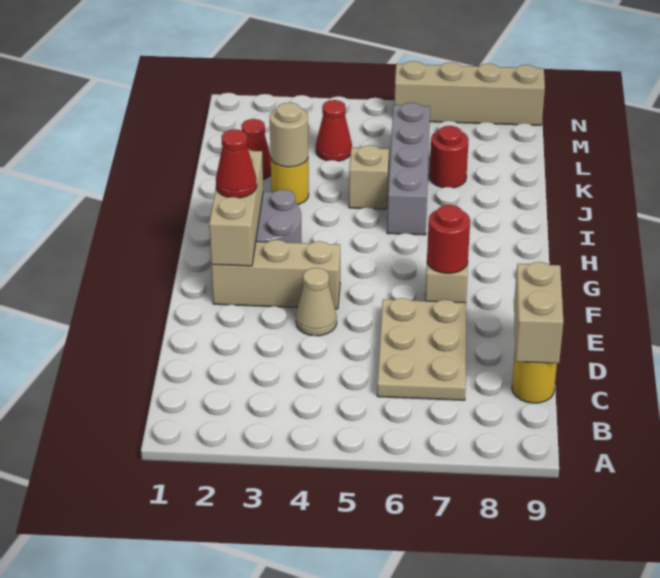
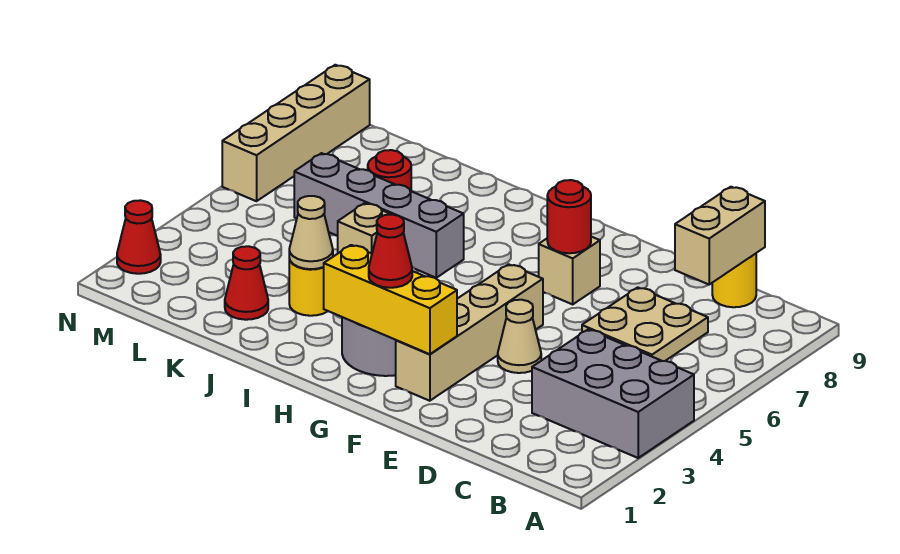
none -> grey 2x3 brick [532,330,694,458]
tan 2x3 plate [377,298,466,400] -> tan 2x2 plate [582,287,708,361]
tan 1x2 brick [514,262,563,363] -> tan 1x2 brick turned to [675,187,765,285]
tan 1x3 brick [211,240,340,309] -> tan 1x4 brick [396,264,543,401]
tan 1x3 brick [209,149,263,266] -> yellow 1x3 brick [324,245,457,354]
tan 1x1 round brick [270,103,308,167] -> tan 1x1 cone [289,196,333,269]
red 1x1 cone [316,100,352,161] -> red 1x1 cone moved to [117,200,161,274]

